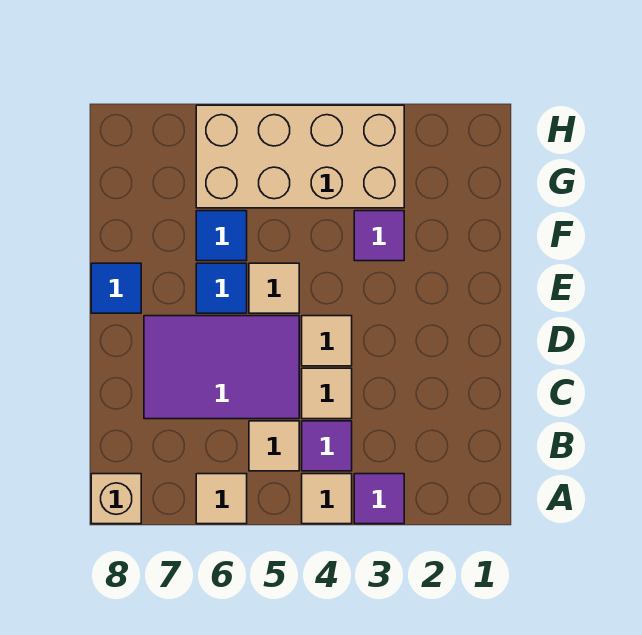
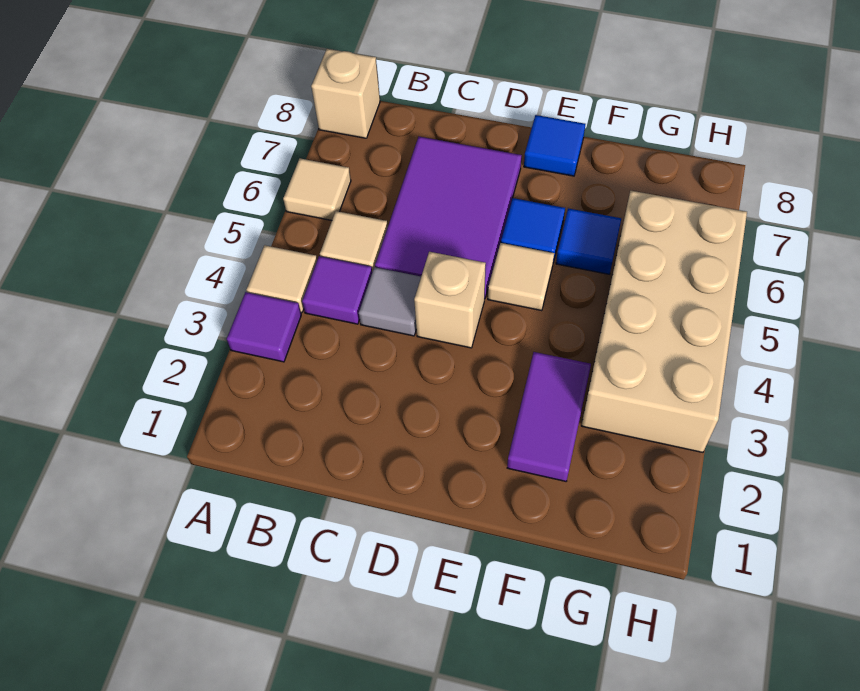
tan 1x1 tile [302,368,352,419] -> grey 1x1 tile [359,267,421,336]
tan 1x1 tile [302,316,352,366] -> tan 1x1 brick [414,252,486,348]
purple 1x1 tile [354,211,404,261] -> purple 1x2 tile [507,352,591,481]

